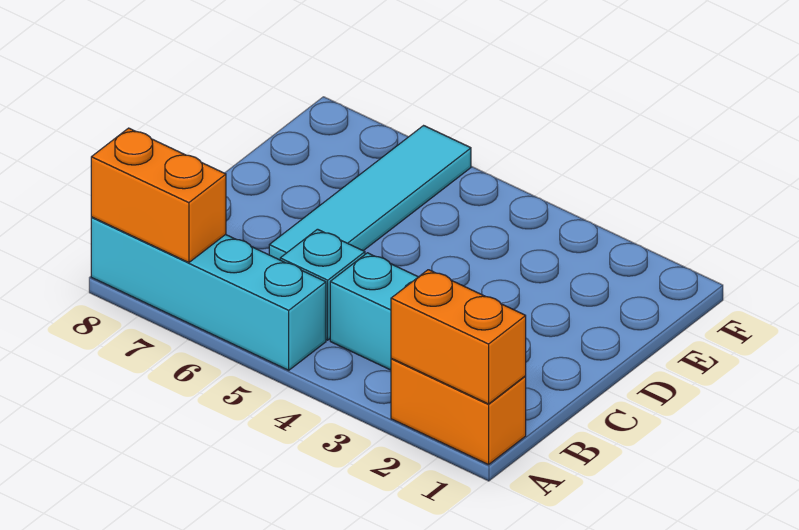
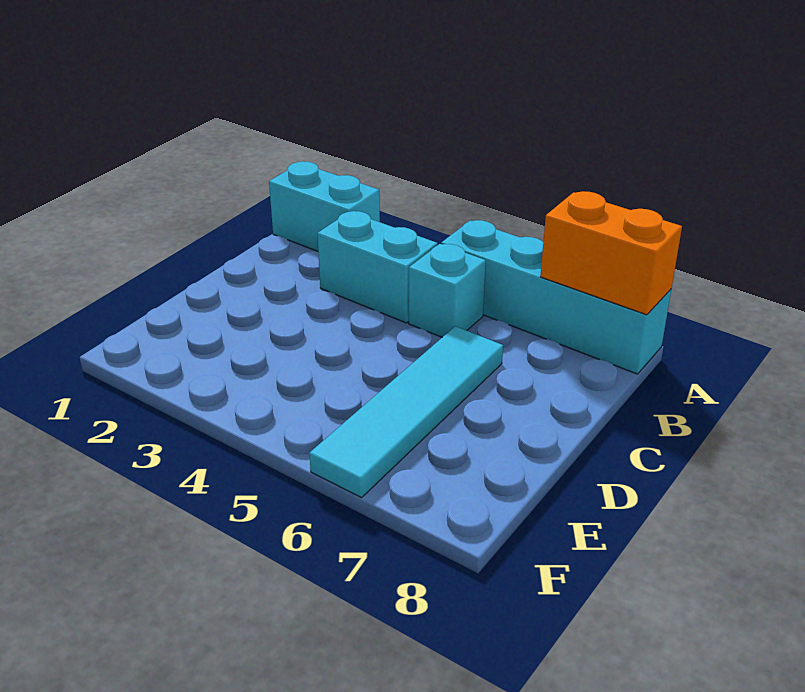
orange 1x2 brick [391,359,526,465] -> cyan 1x2 brick [269,161,380,251]
orange 1x2 brick [391,270,526,404] -> none

